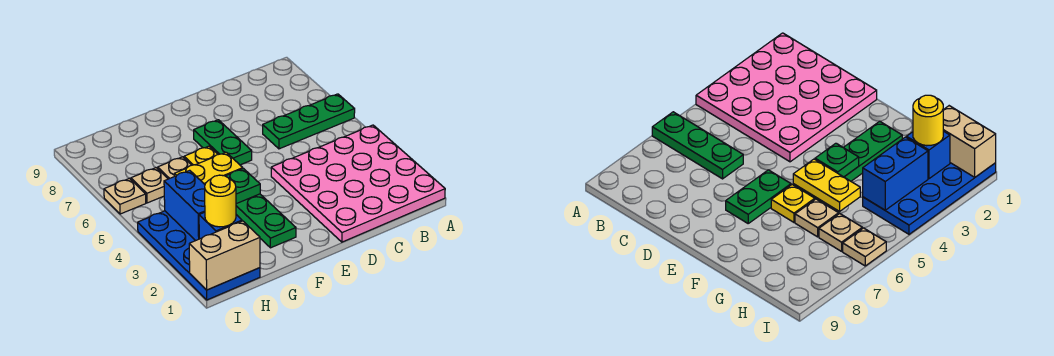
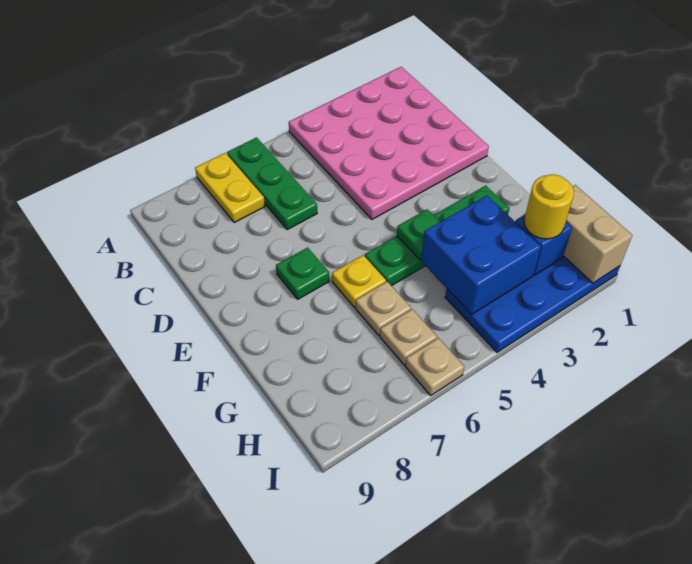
green 1x2 plate [194,120,252,165] -> green 1x1 plate [276,248,329,299]
yellow 1x2 plate [174,152,243,184] -> yellow 1x2 plate moved to [195,153,265,222]
blue 1x2 brick [164,170,205,241] -> blue 2x2 brick [421,196,541,314]

